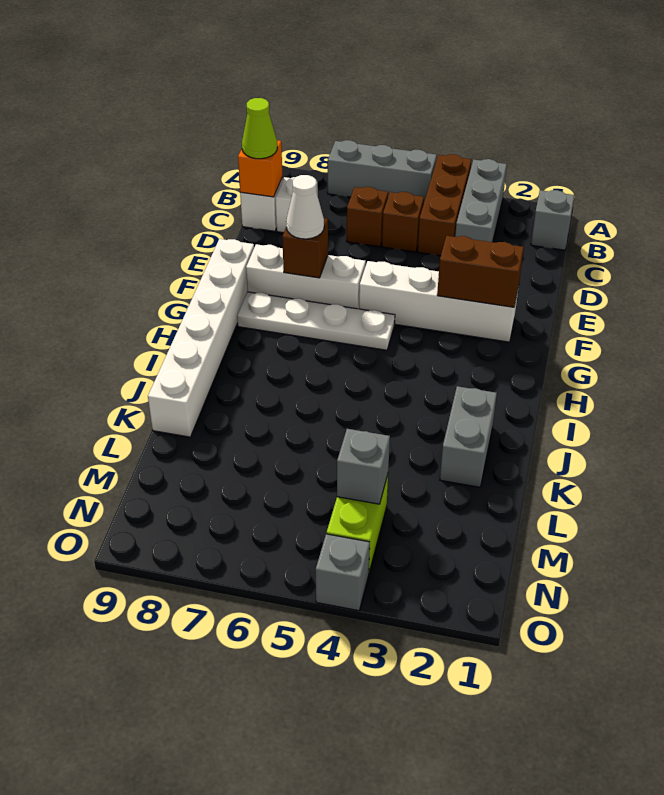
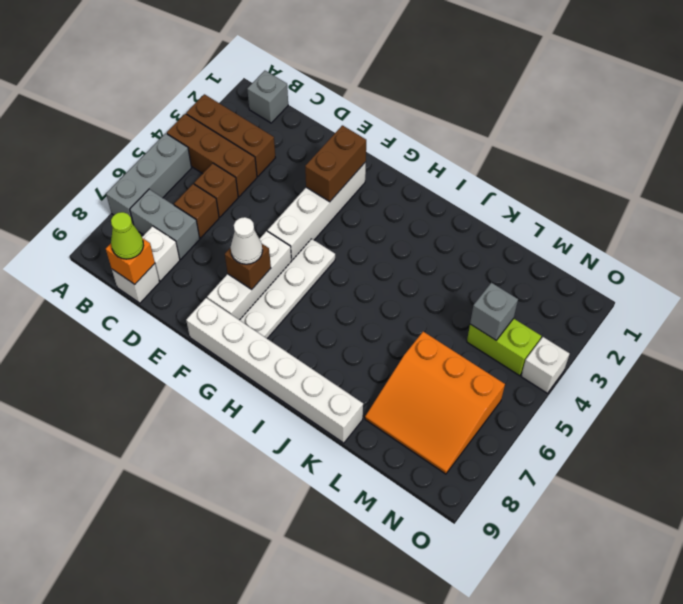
grey 1x3 brick [455,159,507,242] -> brown 1x3 brick [186,94,276,177]
grey 1x2 brick [440,386,497,487] -> grey 1x2 brick moved to [130,189,200,259]
none -> orange 3x3 slope [365,332,505,474]
grey 1x1 brick [316,534,370,611] -> white 1x1 brick [521,337,570,393]

